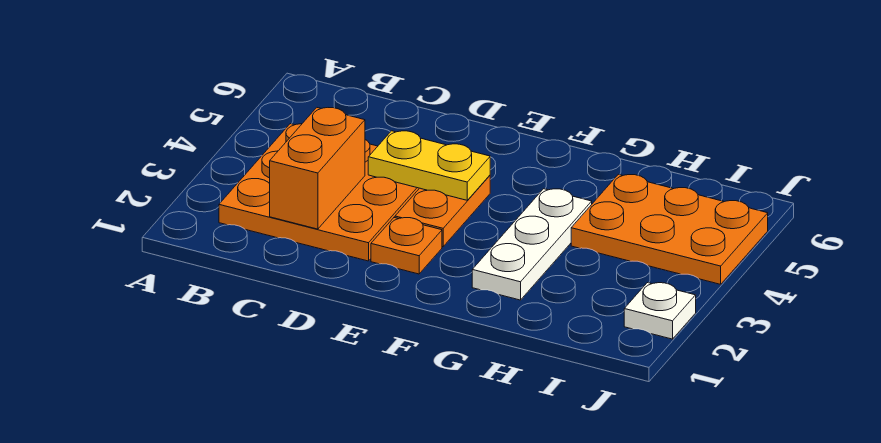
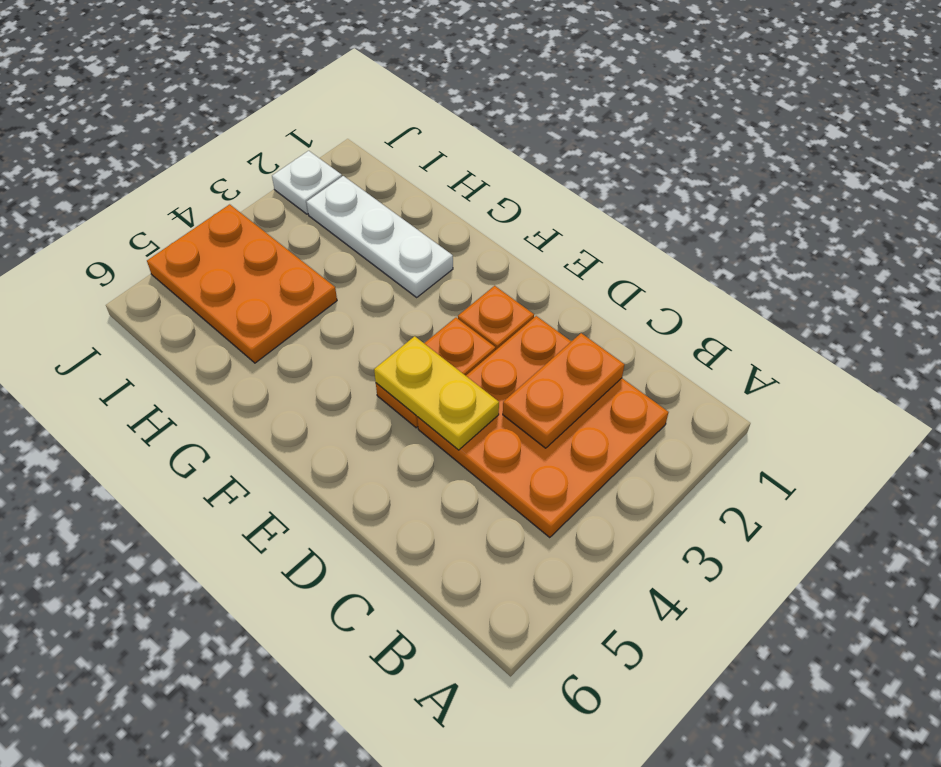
orange 1x2 brick [270,108,365,229] -> orange 1x2 plate [503,333,624,448]
white 1x3 plate [472,189,592,300] -> white 1x3 plate turned to [306,176,453,297]

